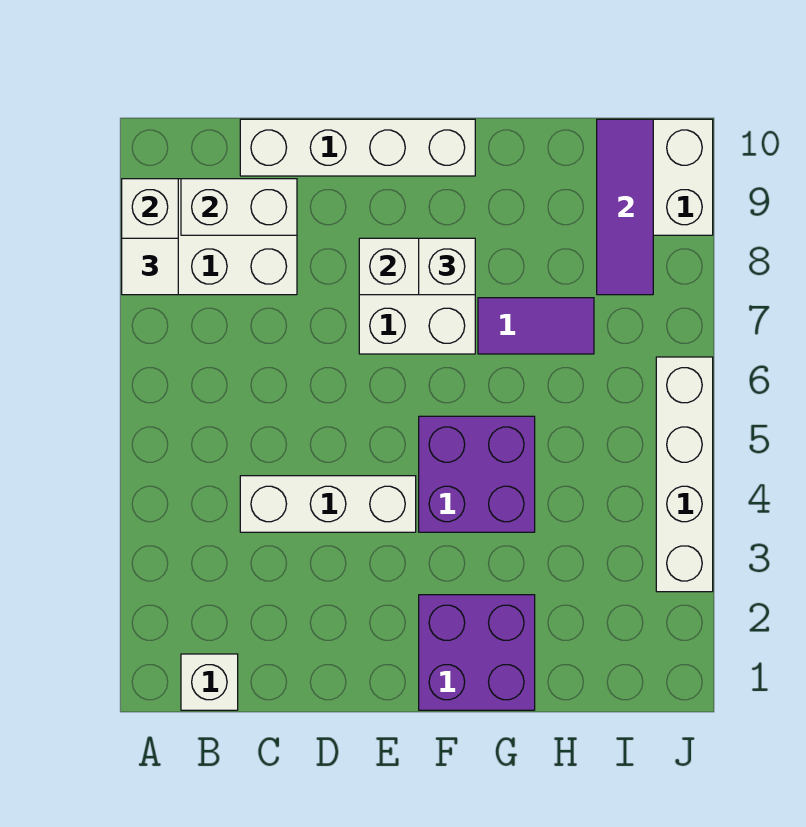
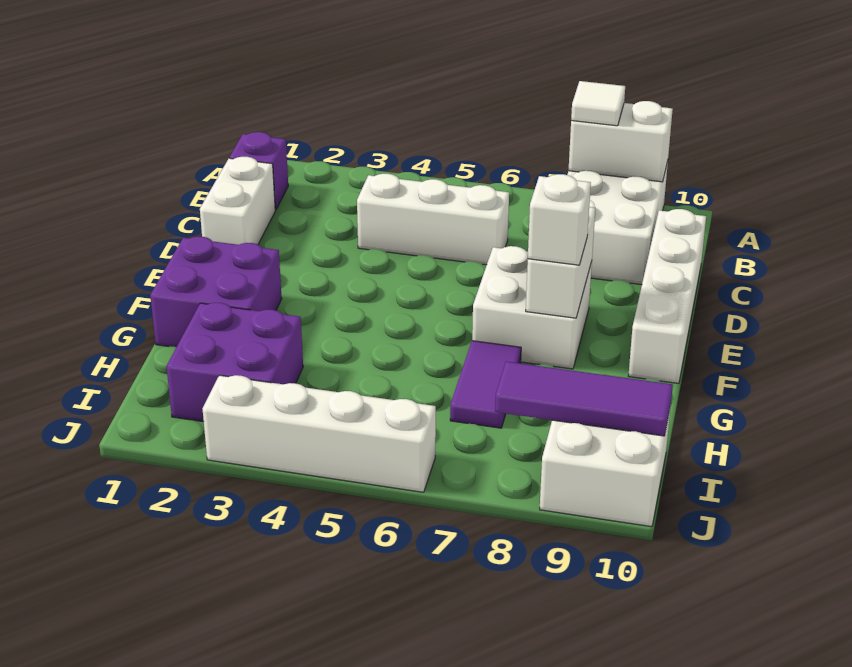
white 1x1 brick [181,654,238,710] -> purple 1x1 brick [229,132,288,210]
white 1x2 brick [181,179,297,235] -> white 1x2 brick moved to [200,157,275,245]
white 1x3 brick [240,476,416,532] -> white 1x3 brick turned to [357,174,509,265]
purple 2x2 brick [419,416,535,532] -> purple 2x2 brick moved to [166,303,303,422]

